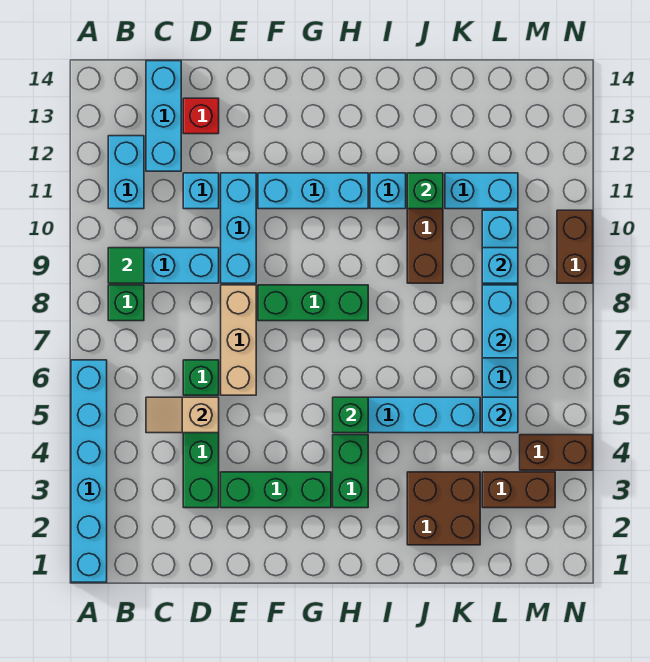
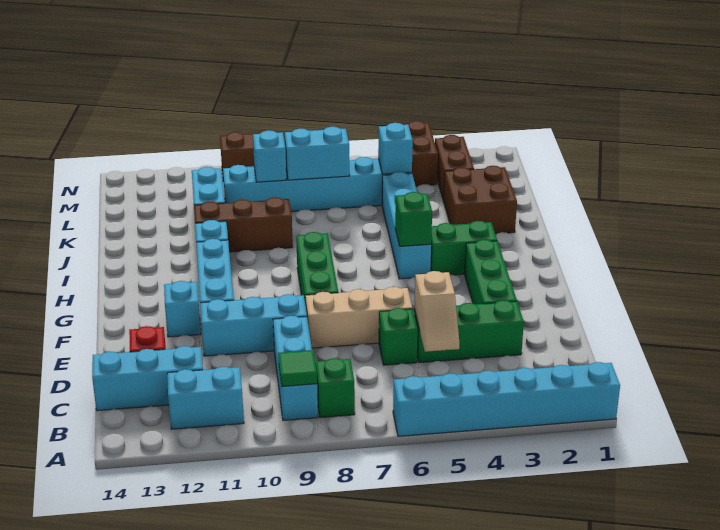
cyan 1x1 brick [183,173,219,209] -> cyan 1x1 brick moved to [164,281,201,337]
green 1x1 brick [407,173,443,209] -> none

